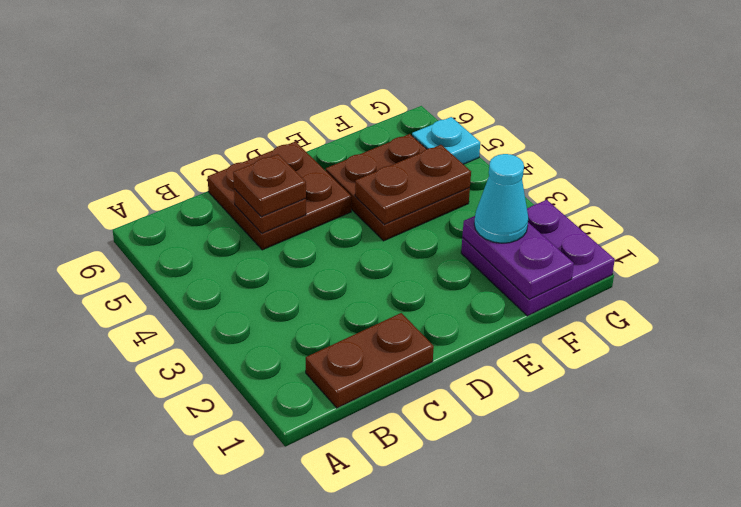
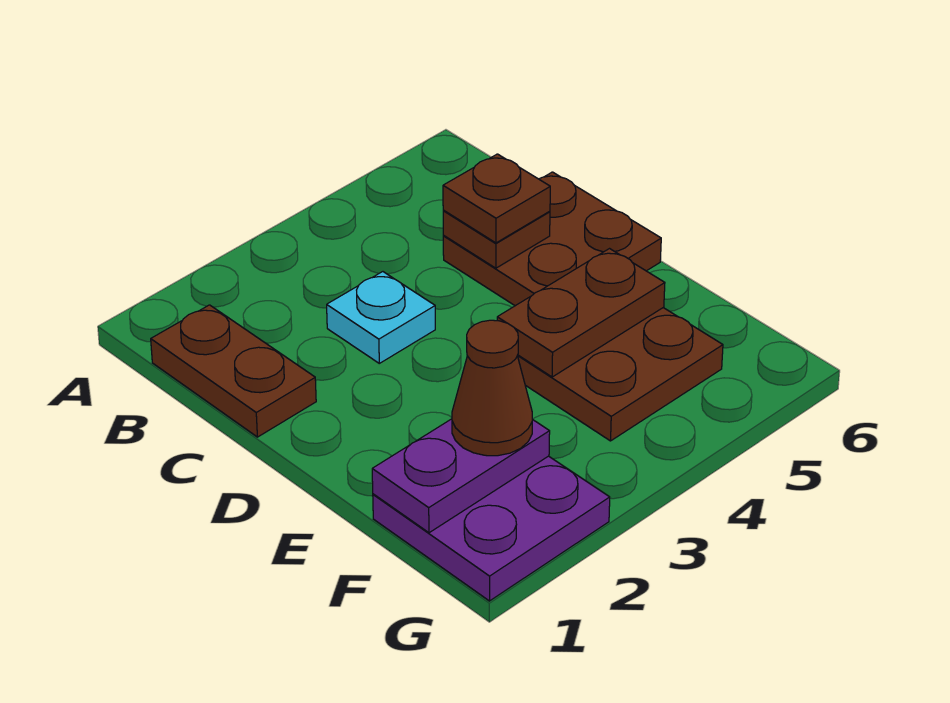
brown 1x2 plate [355,145,471,225] -> brown 1x2 plate turned to [497,249,665,377]
cyan 1x1 cone [474,154,528,243] -> brown 1x1 cone [452,320,532,456]
cyan 1x1 plate [412,117,480,164] -> cyan 1x1 plate moved to [327,272,435,363]

